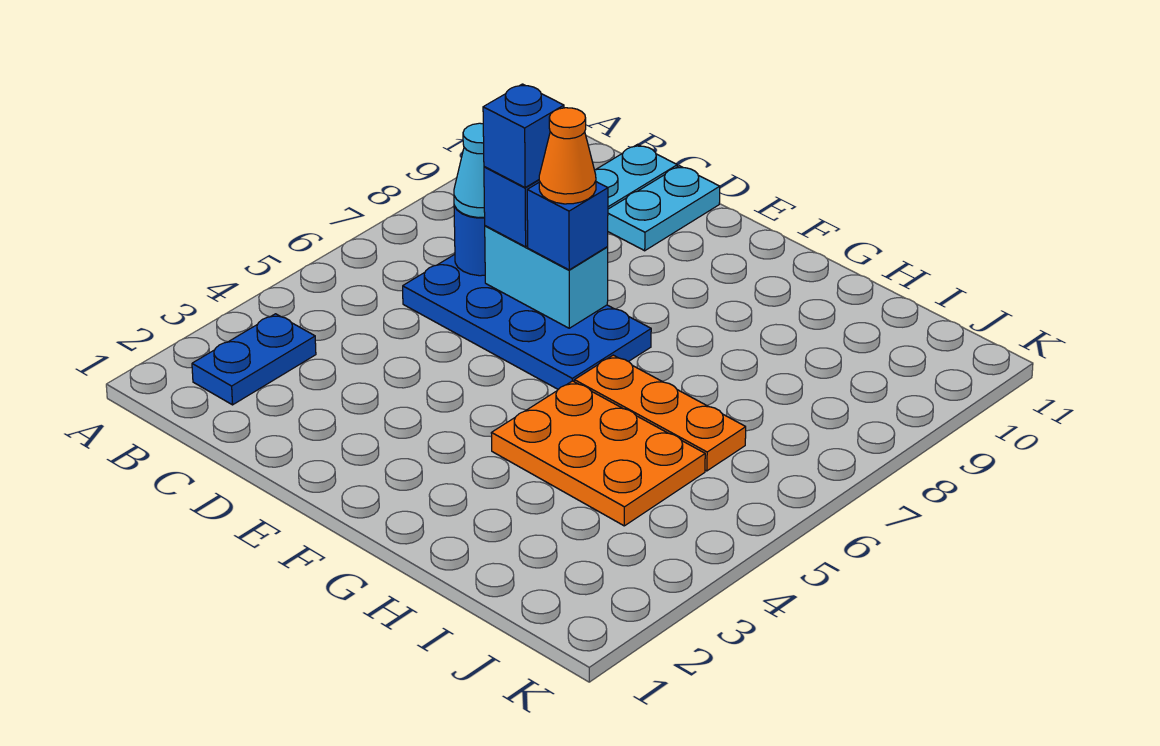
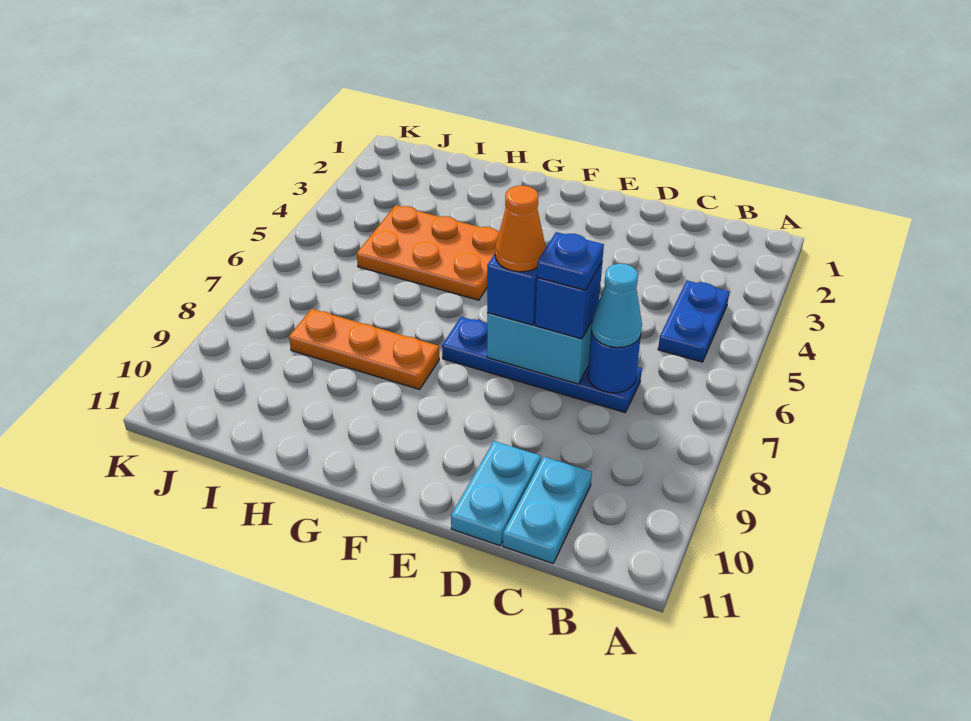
blue 1x2 plate [192,314,316,405] -> blue 1x2 plate moved to [658,281,729,362]
blue 2x4 plate [403,254,651,389] -> blue 1x4 plate [442,317,642,412]
blue 1x1 brick [483,84,564,187] -> blue 1x1 plate [537,232,604,290]
orange 1x3 plate [574,355,746,471] -> orange 1x3 plate moved to [289,309,439,389]

